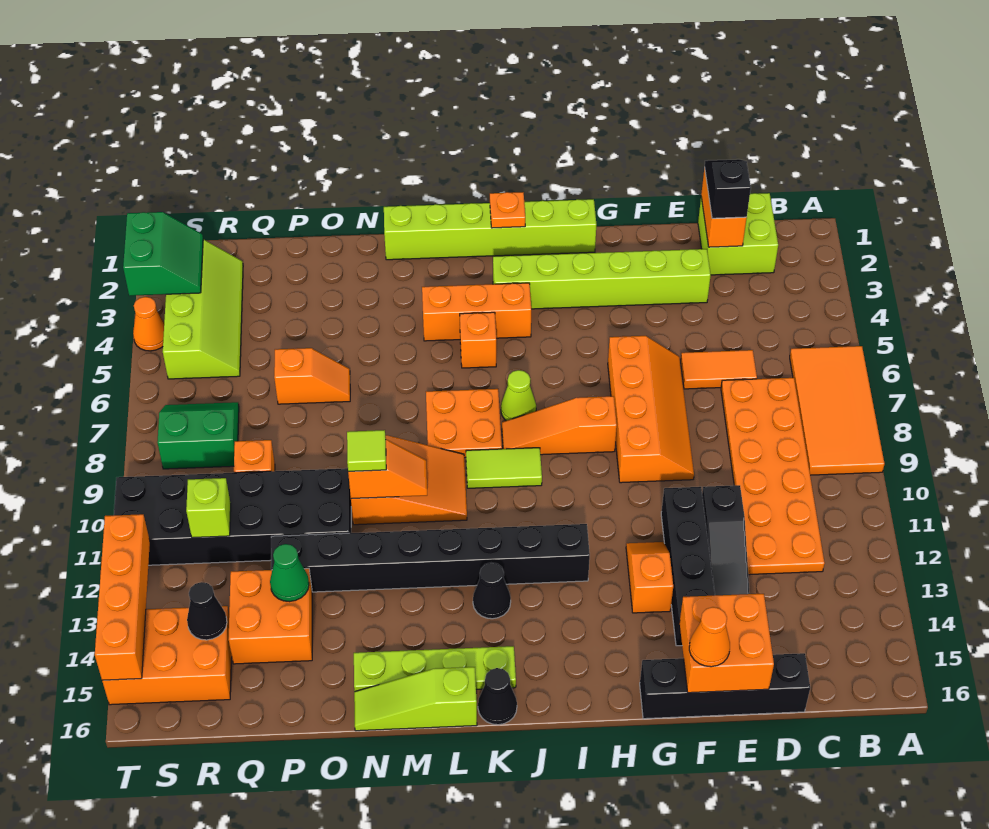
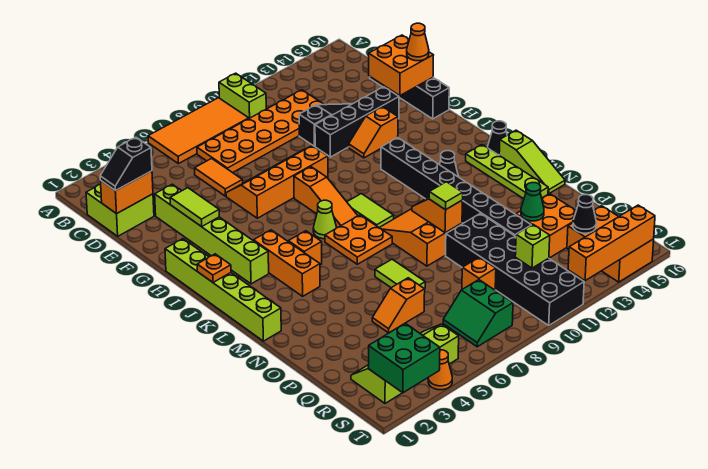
none -> lime 1x2 brick [219,73,266,118]
none -> lime 1x2 tile [170,188,219,227]
none -> lime 1x2 tile [375,259,425,289]
orange 1x2 slope [274,348,350,404] -> orange 1x2 slope turned to [372,278,425,333]
green 2x2 slope [123,212,203,296] -> green 2x2 brick [368,323,440,393]

